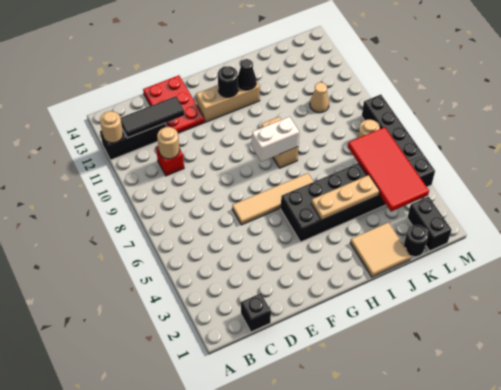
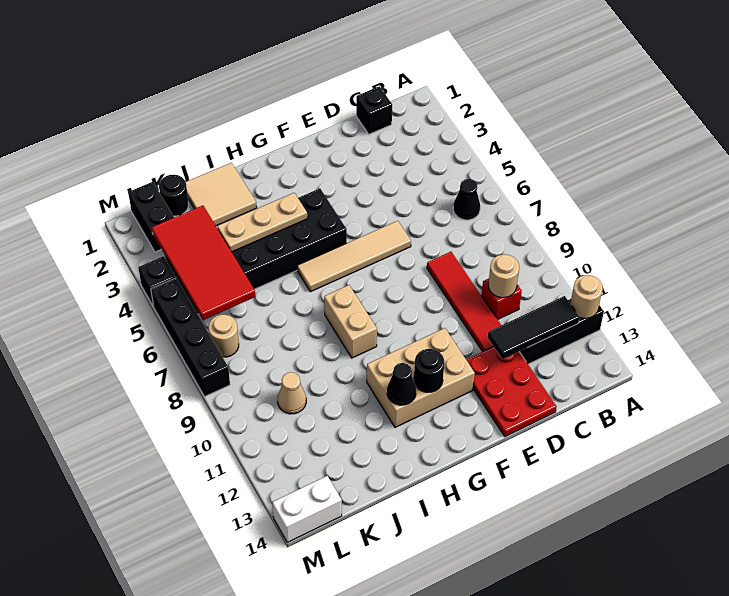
none -> black 1x1 cone [453,179,480,220]
none -> red 1x4 tile [427,252,501,352]
tan 1x3 brick [196,81,260,122] -> tan 2x3 brick [367,328,475,427]
white 1x2 brick [252,117,299,162] -> white 1x2 brick moved to [272,476,342,542]

